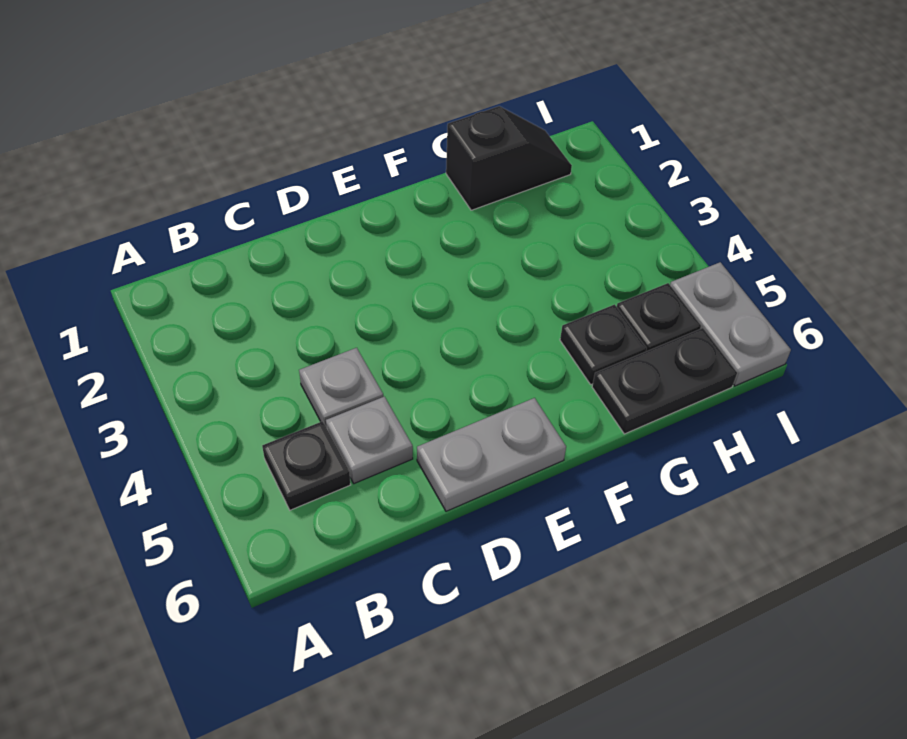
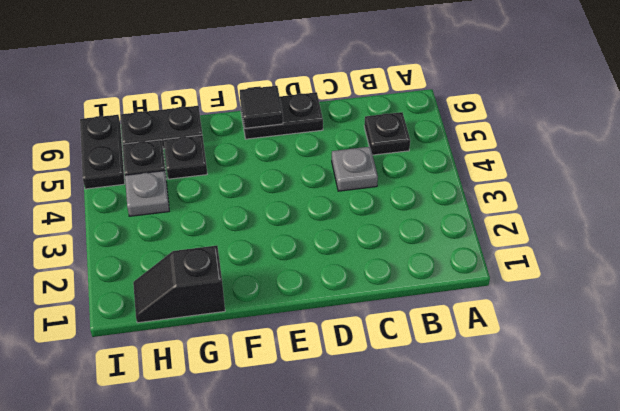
grey 1x1 plate [326,397,413,484] -> grey 1x1 plate moved to [125,171,169,216]
grey 1x2 plate [417,398,566,511] -> black 1x2 plate [240,92,323,139]
none -> black 1x1 tile [240,86,283,128]
grey 1x2 plate [670,262,791,386] -> black 1x2 plate [80,115,125,189]

